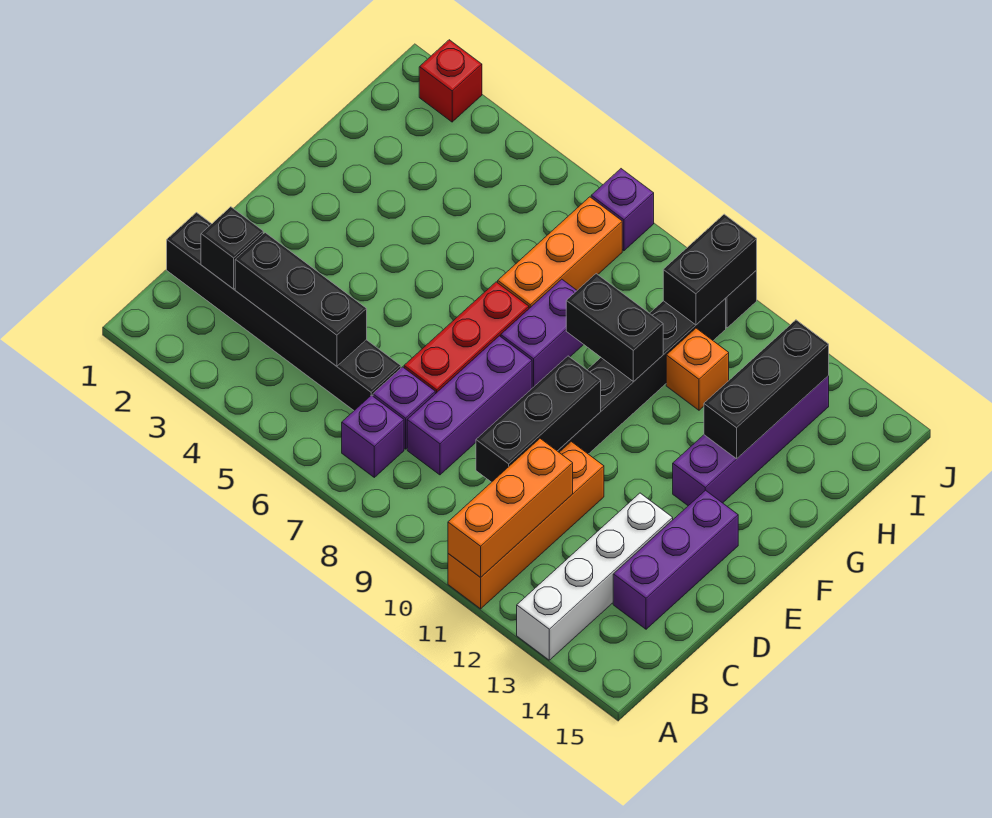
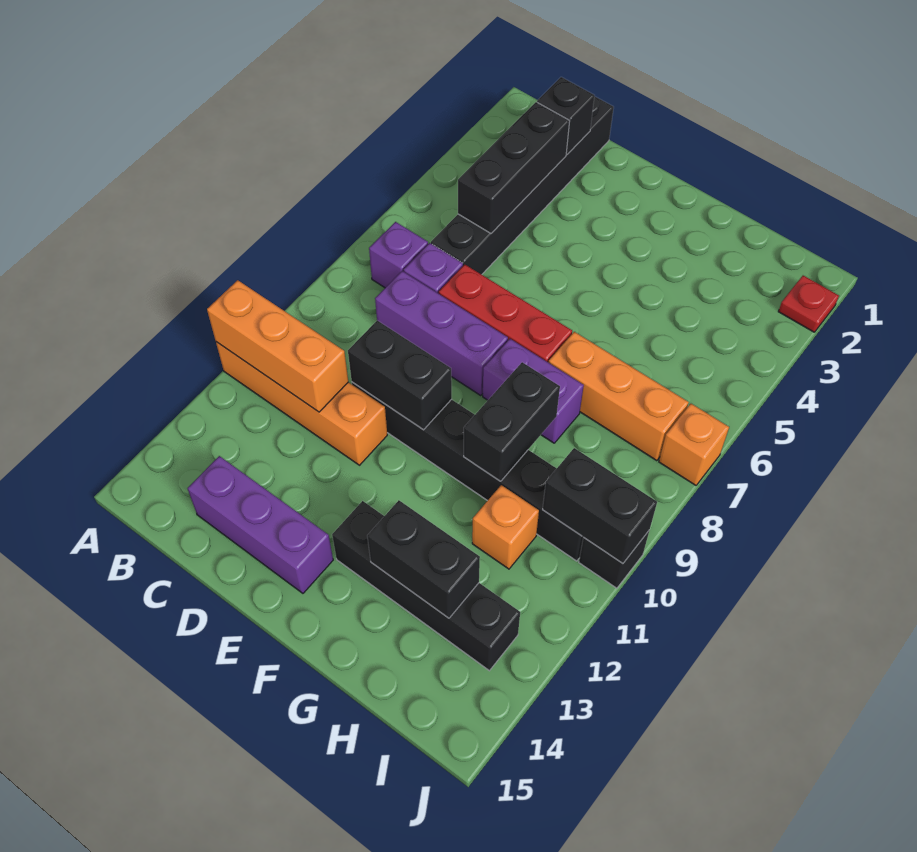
white 1x4 brick [517,493,673,660] -> none
black 1x3 brick [476,356,601,482] -> black 1x2 brick [348,321,452,430]
purple 1x4 brick [673,376,829,506] -> black 1x4 brick [332,501,520,671]
black 1x3 brick [704,320,829,459] -> black 1x2 brick [367,500,480,618]
red 1x1 brick [419,40,482,122] -> red 1x1 plate [778,276,839,332]
purple 1x1 brick [591,169,654,251] -> orange 1x1 brick [659,404,729,485]

